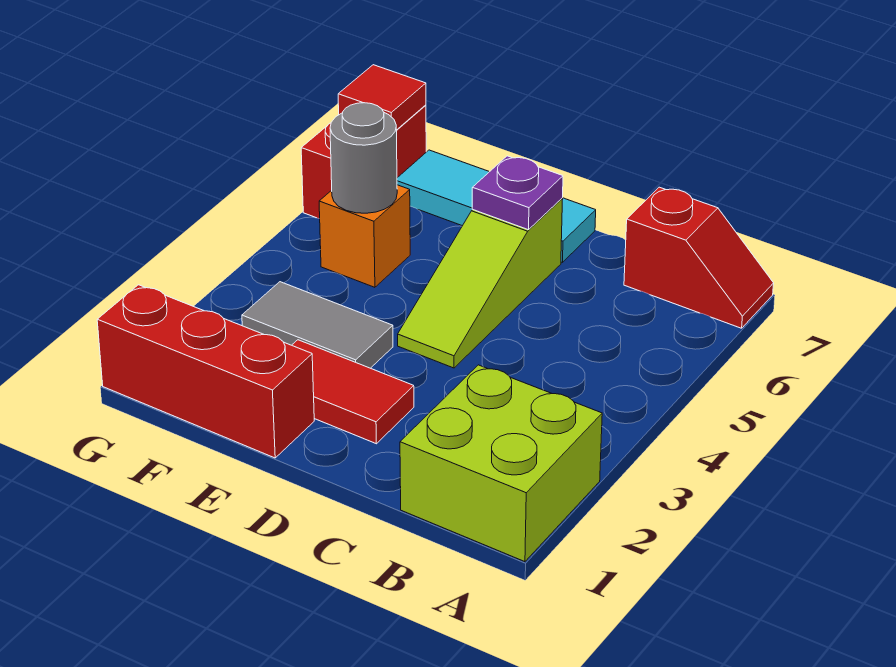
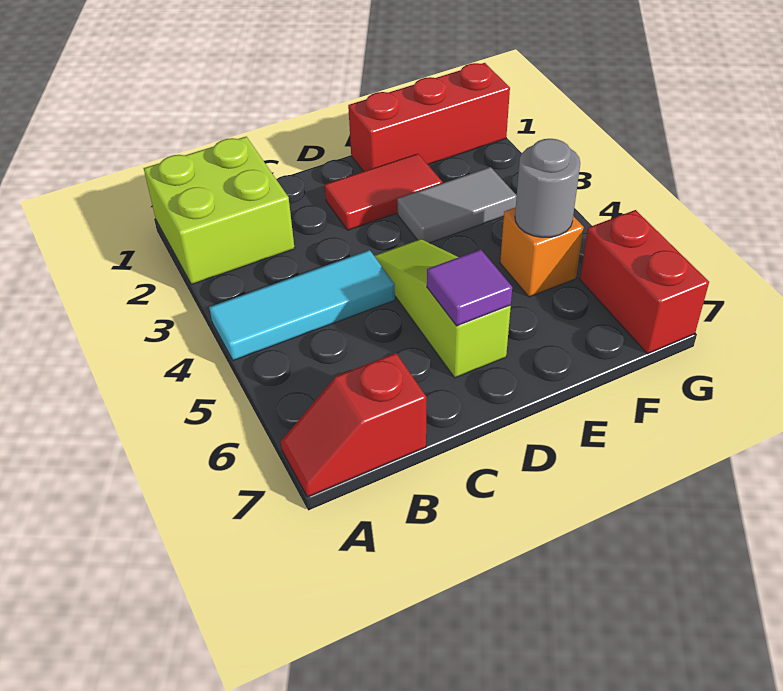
purple 1x1 plate [472,156,563,230] -> purple 1x1 tile [426,249,512,326]
cyan 1x3 tile [397,150,596,262] -> cyan 1x3 tile moved to [209,250,395,361]
red 1x1 tile [338,65,426,130] -> none

